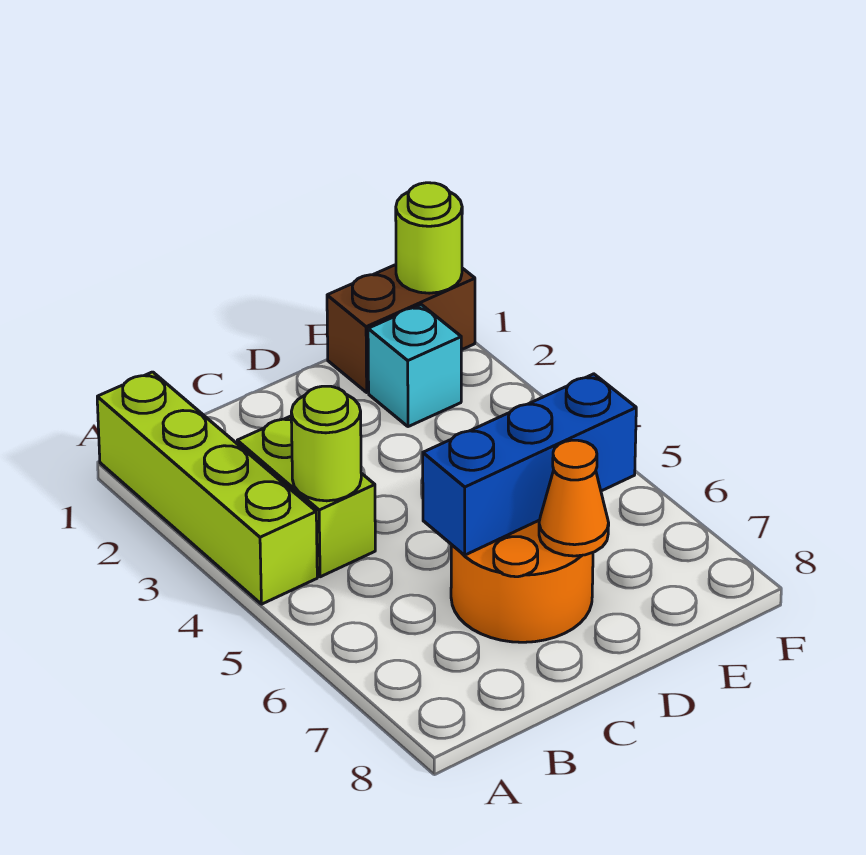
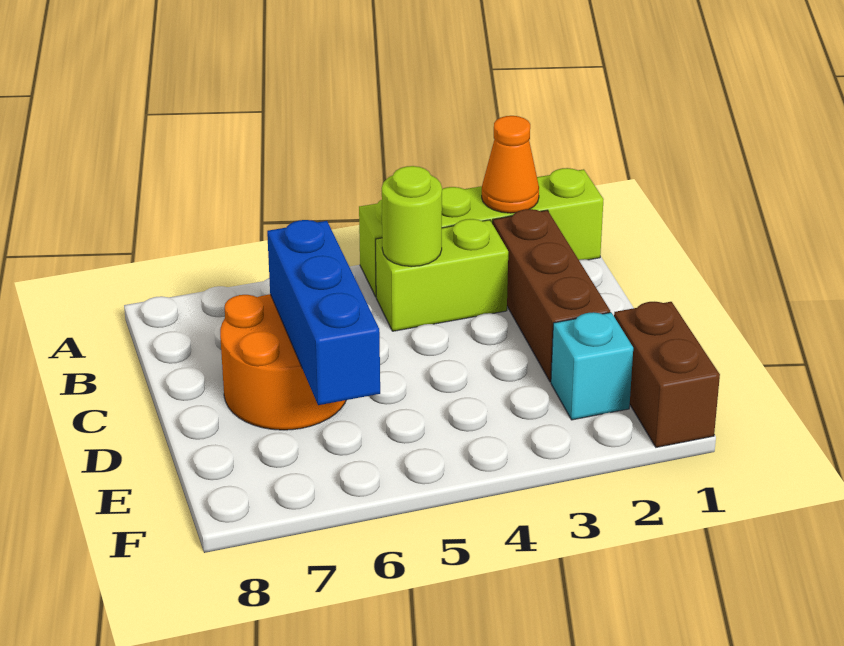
none -> brown 1x3 brick [493,209,610,382]
orange 1x1 cone [539,440,609,556] -> orange 1x1 cone moved to [482,116,539,213]
lime 1x1 round brick [396,183,462,293] -> none

